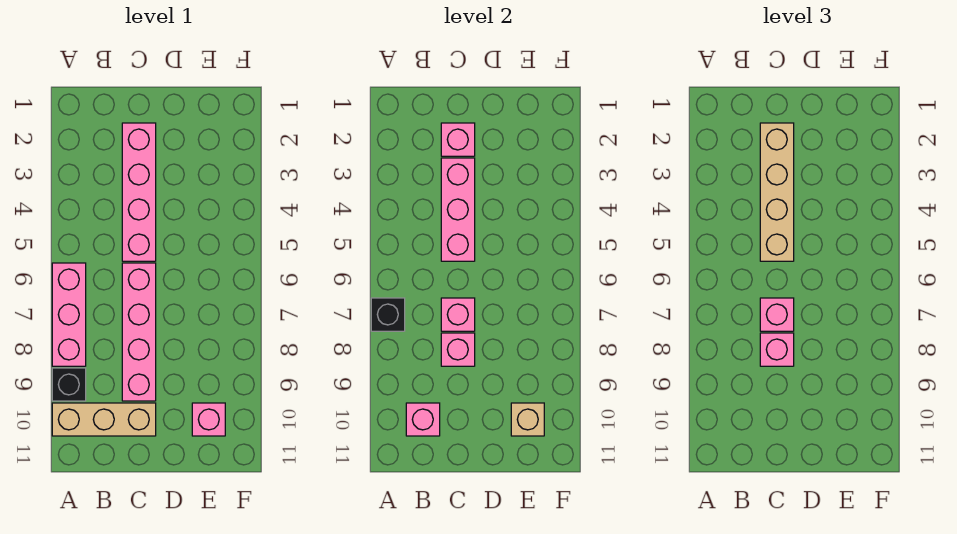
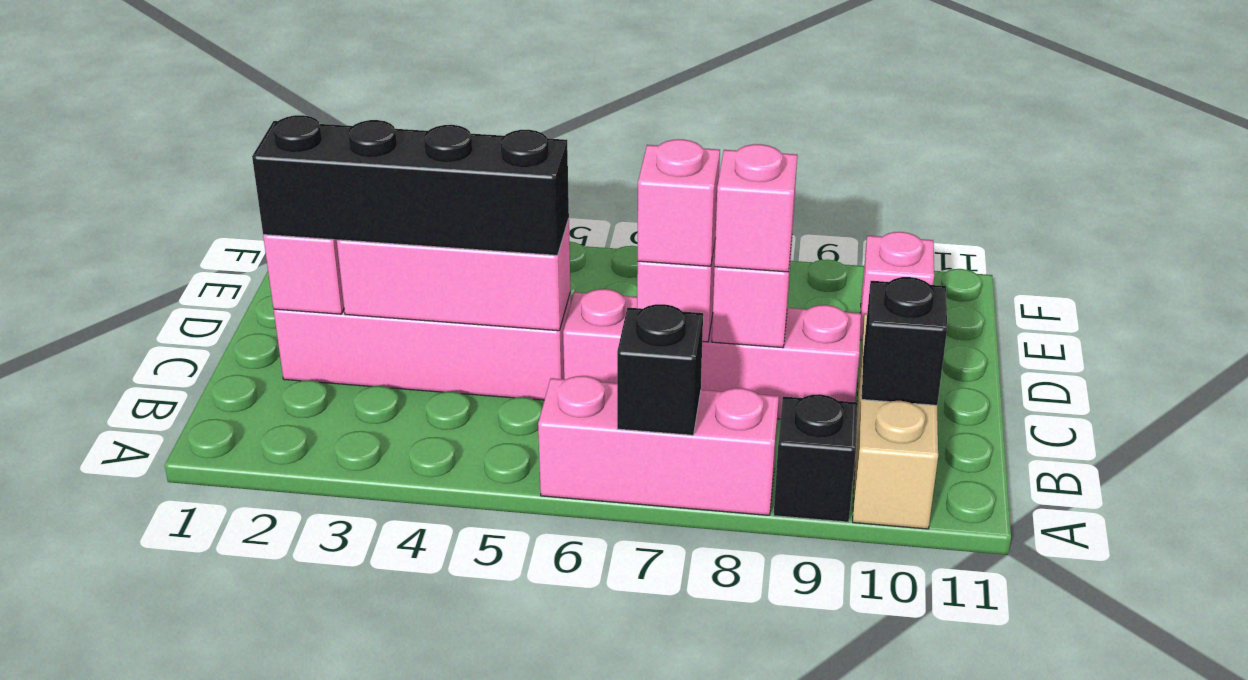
pink 1x1 brick [406,403,440,436] -> black 1x1 brick [862,277,947,405]
tan 1x4 brick [760,123,794,261] -> black 1x4 brick [252,115,569,255]
tan 1x1 brick [511,403,544,436] -> none

